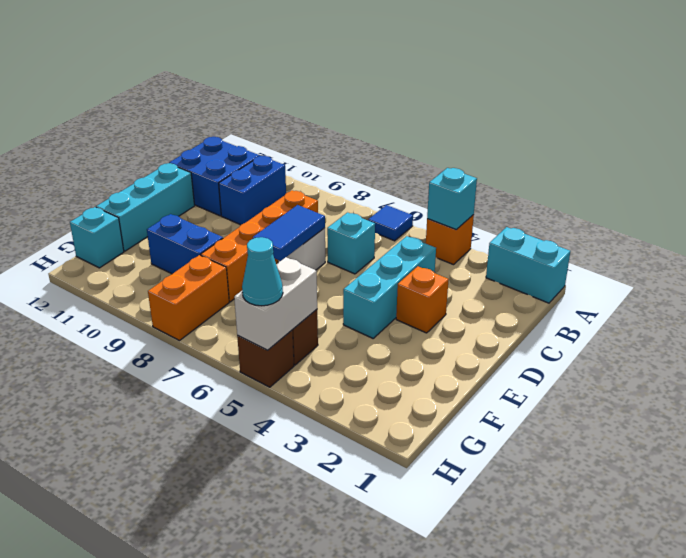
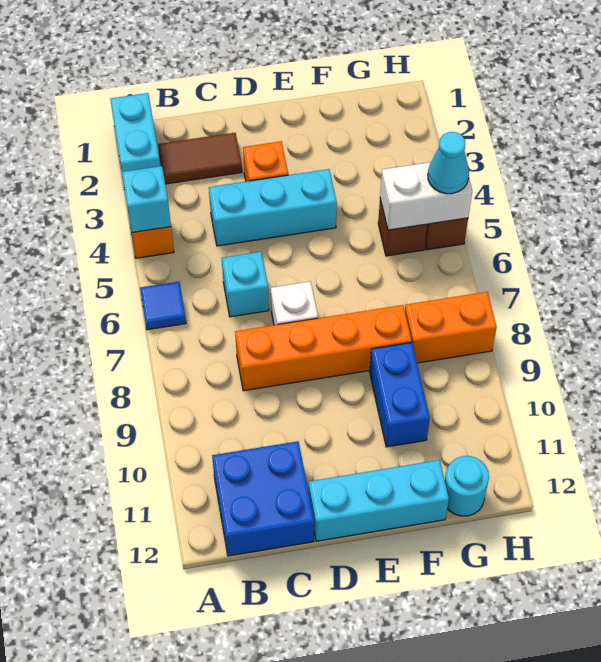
none -> brown 1x2 tile [158,133,242,184]
blue 1x2 brick [219,156,286,225] -> none
blue 1x2 tile [253,205,325,261] -> none
cyan 1x1 brick [70,207,124,268] -> cyan 1x1 round brick [445,456,489,516]

